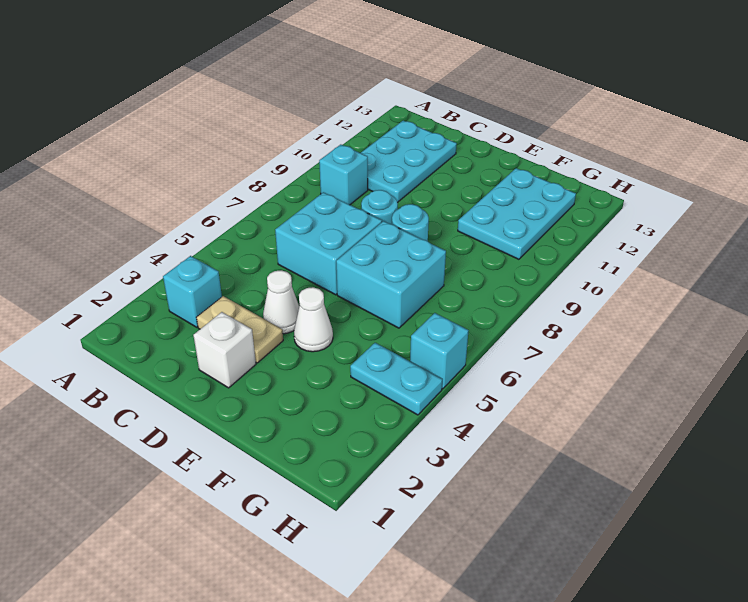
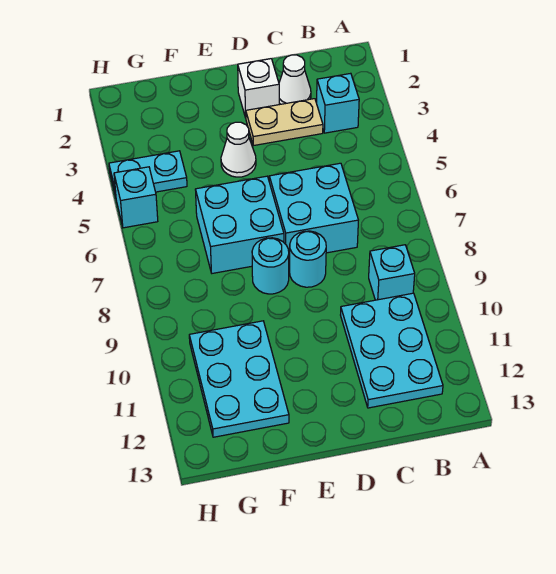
white 1x1 cone [263,270,299,334] -> white 1x1 cone moved to [279,55,311,104]

